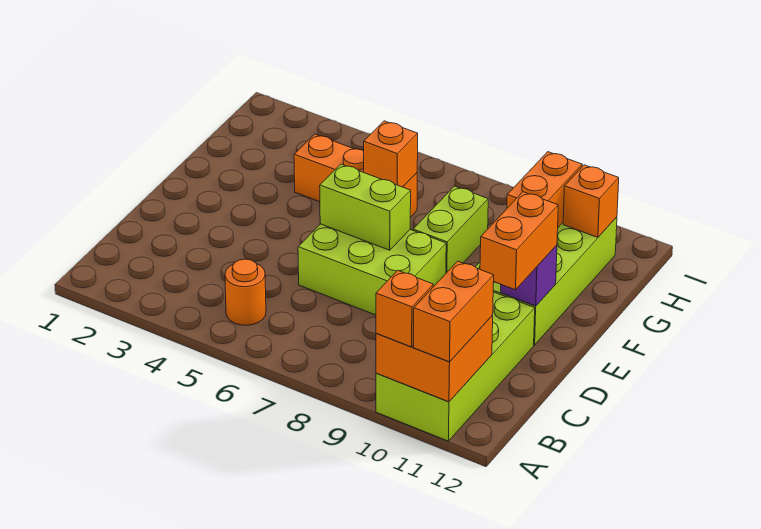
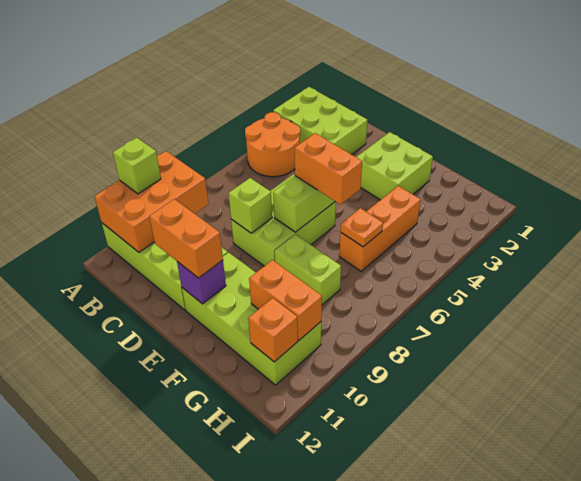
none -> lime 2x3 brick [273,87,367,155]
orange 2x2 brick [376,316,493,402] -> orange 2x3 brick [94,151,208,252]
orange 1x1 brick [376,270,433,347] -> lime 1x1 brick [113,138,161,194]
orange 1x2 brick [413,261,494,362] -> orange 1x2 brick moved to [295,133,362,204]
orange 1x1 round brick [225,259,266,325] -> orange 2x2 round brick [245,112,300,177]
none -> lime 1x1 brick [229,178,272,233]
none -> lime 2x2 brick [356,132,433,200]
orange 1x1 brick [364,121,418,187] -> orange 1x1 plate [341,208,383,247]

